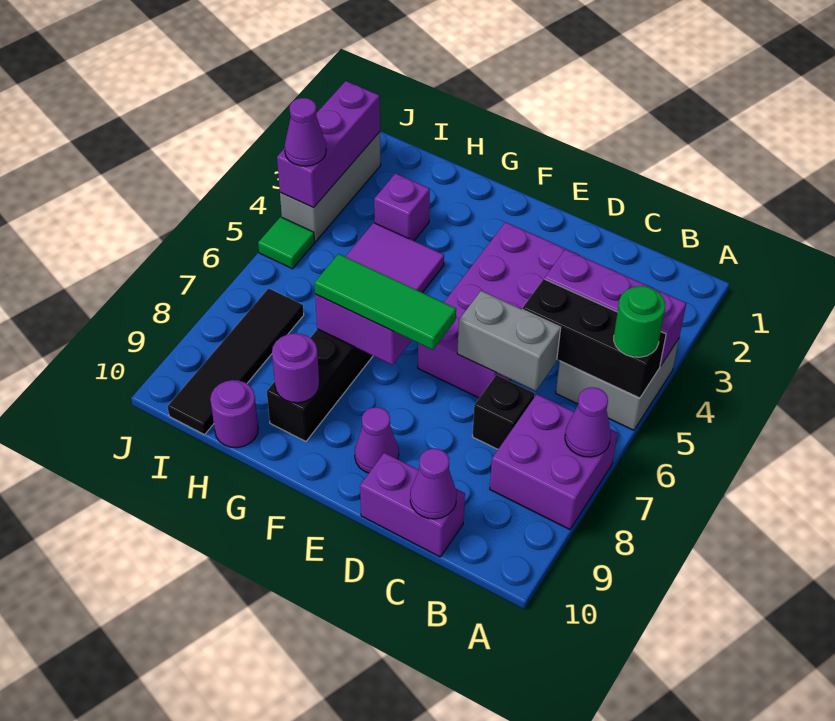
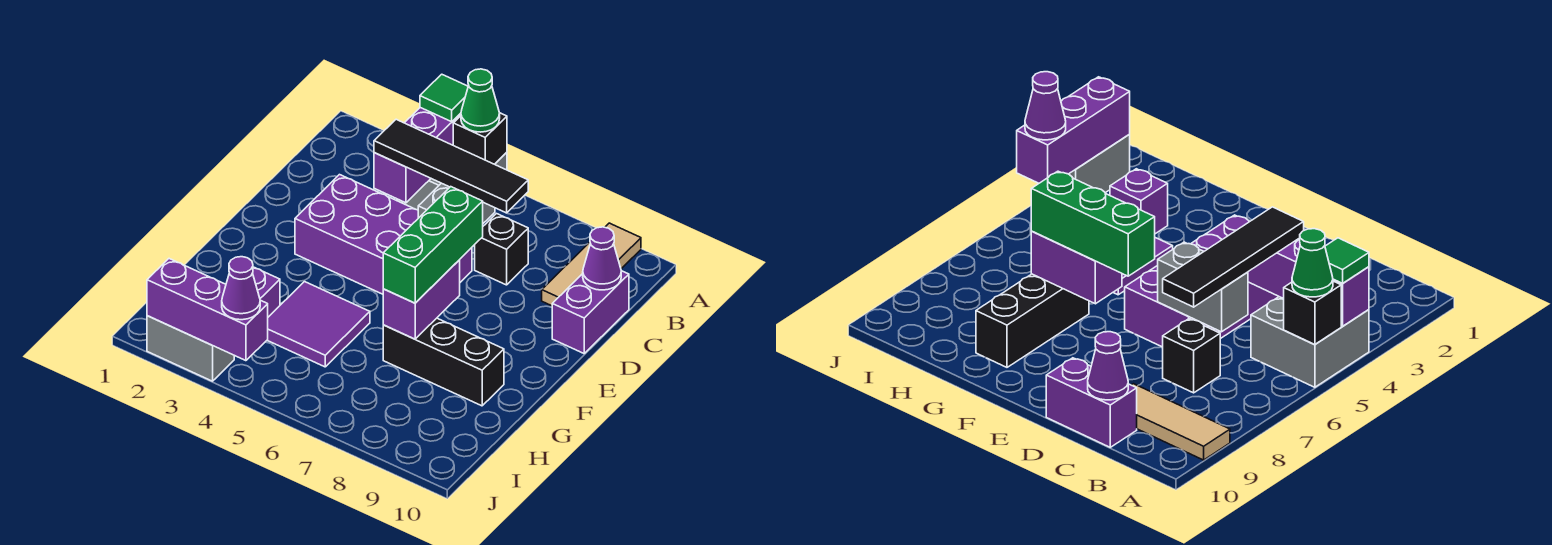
black 1x3 brick [522,279,666,398] -> black 1x1 brick [453,113,507,164]
green 1x1 round brick [614,286,665,357] -> green 1x1 cone [461,69,500,132]
purple 2x2 brick [490,394,618,529] -> none
purple 1x1 cone [565,387,611,457] -> none
none -> tan 1x3 tile [542,223,641,306]
green 1x3 tile [315,254,456,350] -> green 1x3 brick [383,187,483,303]
purple 1x1 cone [355,407,399,473] -> none
purple 1x1 round brick [272,333,319,403] -> none
purple 1x1 round brick [210,380,258,448] -> none
black 1x4 tile [168,288,304,435] -> black 1x4 tile moved to [374,119,528,213]
grey 1x3 brick [280,132,381,242] -> grey 1x2 brick [147,316,234,381]
green 1x1 tile [258,217,315,269] -> green 1x1 tile moved to [420,74,468,122]

